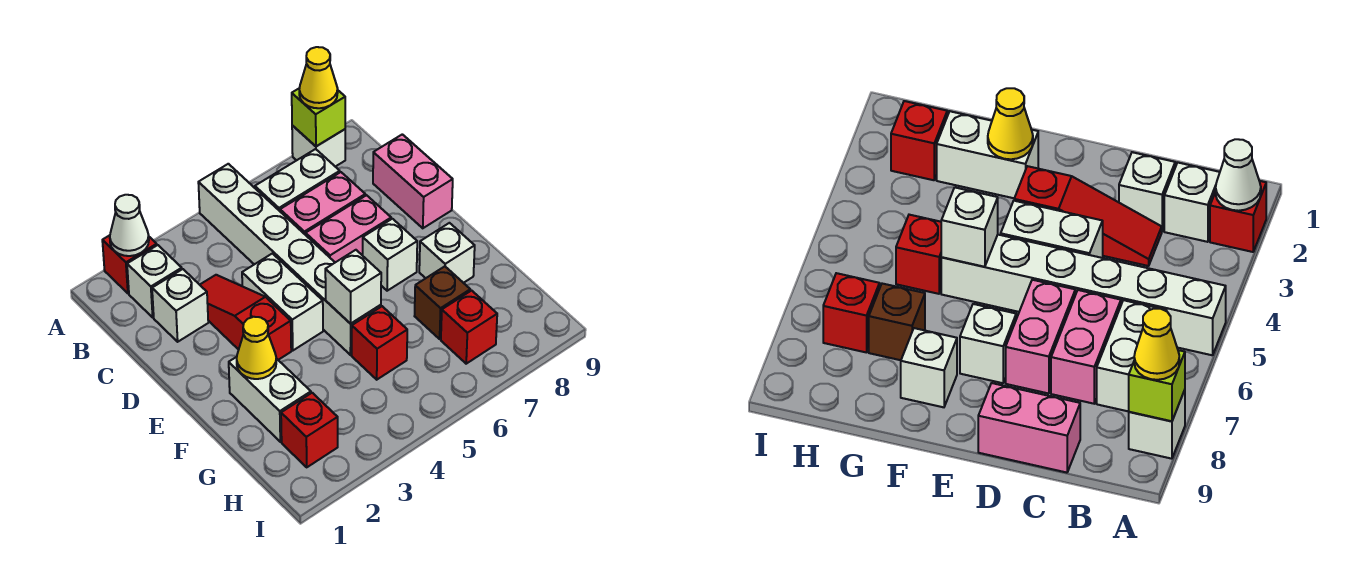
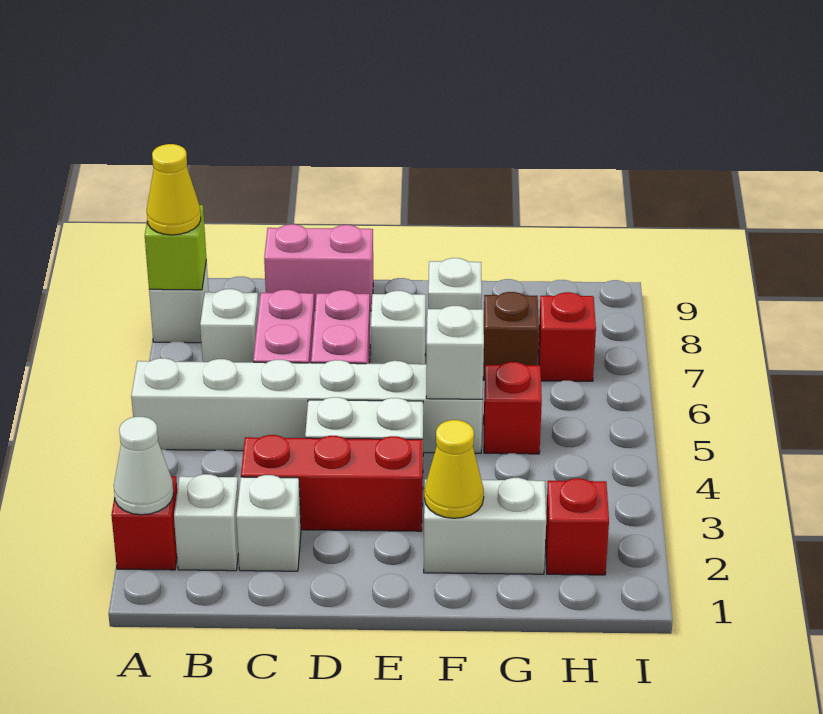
white 1x2 brick [255,149,340,211] -> white 1x1 brick [200,289,259,362]
red 1x3 slope [200,275,291,360] -> red 1x3 brick [241,435,423,531]

